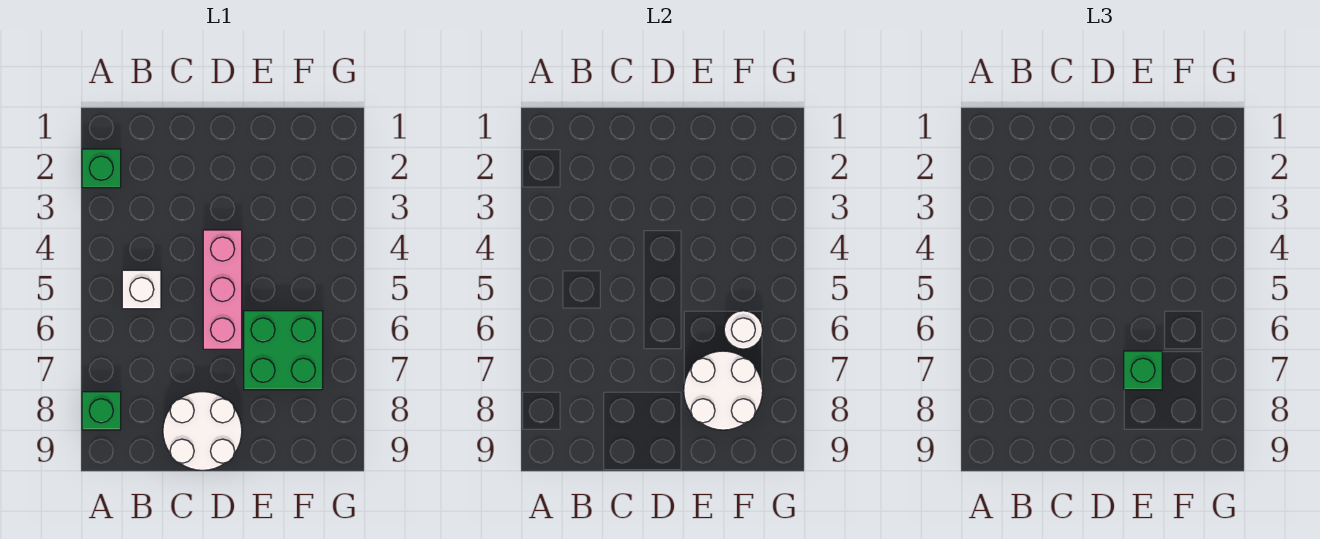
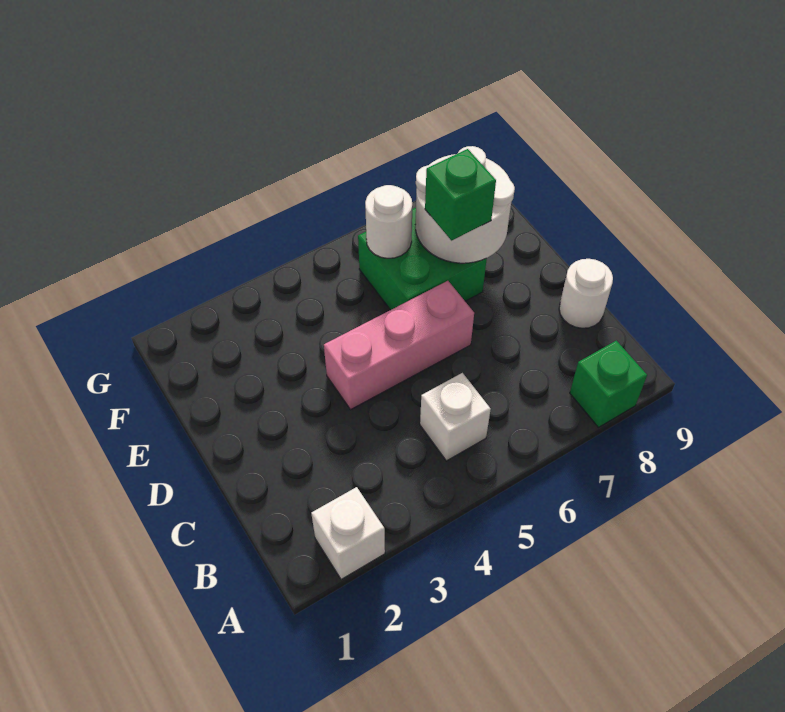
green 1x1 brick [82,149,121,188] -> white 1x1 brick [311,487,385,579]
white 2x2 round brick [163,392,242,470] -> white 1x1 round brick [559,259,613,328]

